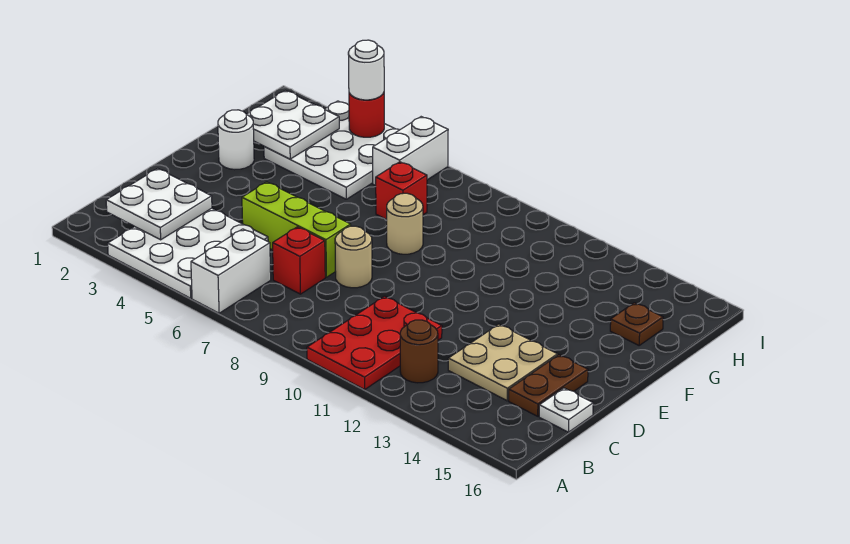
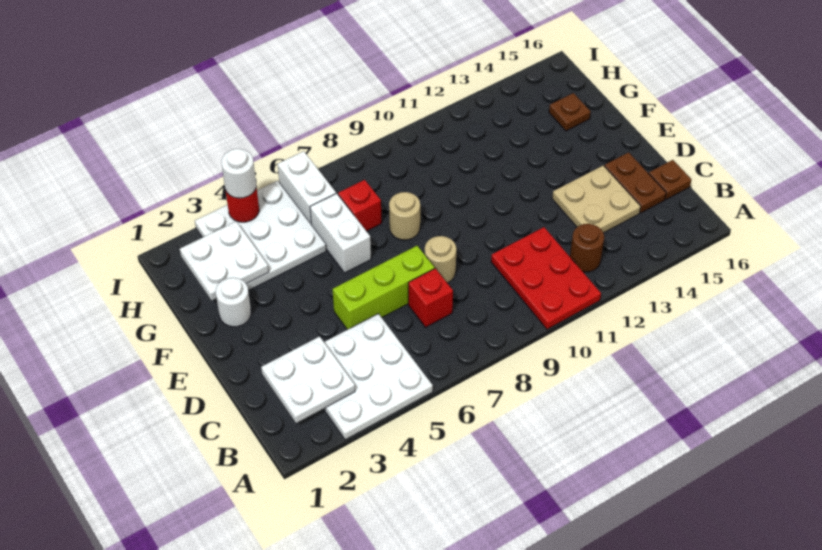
white 1x2 brick [191,229,271,313] -> white 1x2 brick moved to [310,193,371,273]
white 1x1 plate [539,388,593,432] -> brown 1x1 plate [649,160,691,200]

